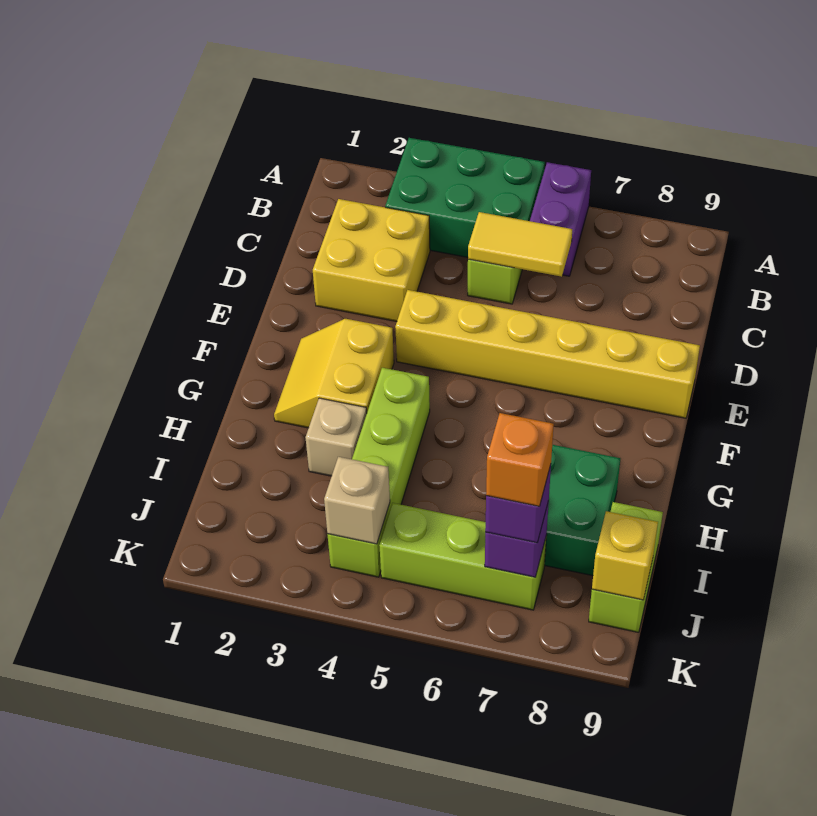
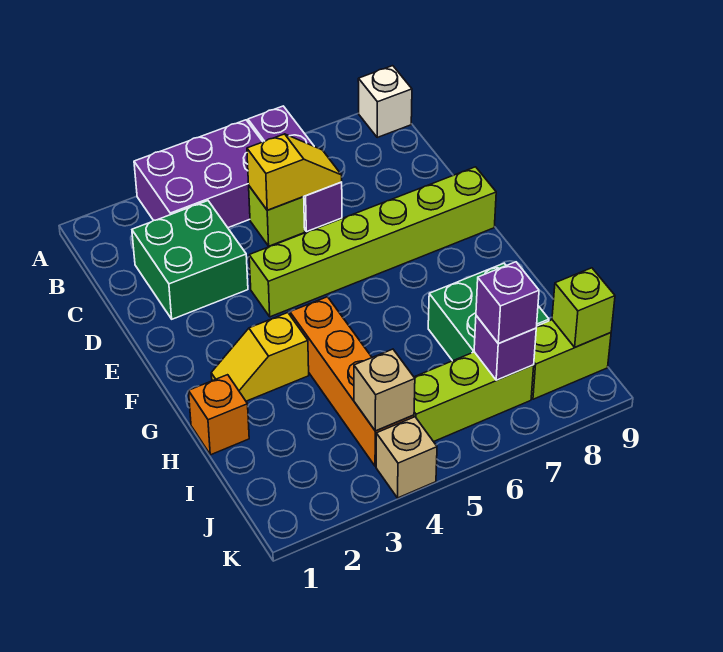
green 2x3 brick [385,138,545,257] -> purple 2x3 brick [134,120,262,228]
purple 1x2 brick [530,162,591,276] -> purple 1x3 brick [248,106,342,232]
none -> white 1x1 brick [358,66,412,137]
yellow 2x2 brick [313,199,430,321] -> green 2x2 brick [132,201,248,319]
yellow 1x2 tile [468,212,572,277] -> yellow 1x2 slope [247,134,342,210]
yellow 1x6 brick [395,290,700,418] -> lime 1x6 brick [249,167,496,317]
yellow 2x2 slope [274,319,394,428] -> yellow 1x2 slope [211,313,309,401]
lime 1x4 brick [327,368,430,577] -> orange 1x4 brick [290,297,414,466]
tan 1x1 brick [306,398,367,476] -> tan 1x1 brick moved to [376,417,437,498]
lime 1x2 brick [589,502,663,632] -> lime 1x2 brick turned to [531,320,611,399]
orange 1x1 brick [486,413,554,506] -> orange 1x1 brick moved to [189,375,249,455]
yellow 1x1 brick [592,511,658,600] -> lime 1x1 brick [552,268,615,347]

